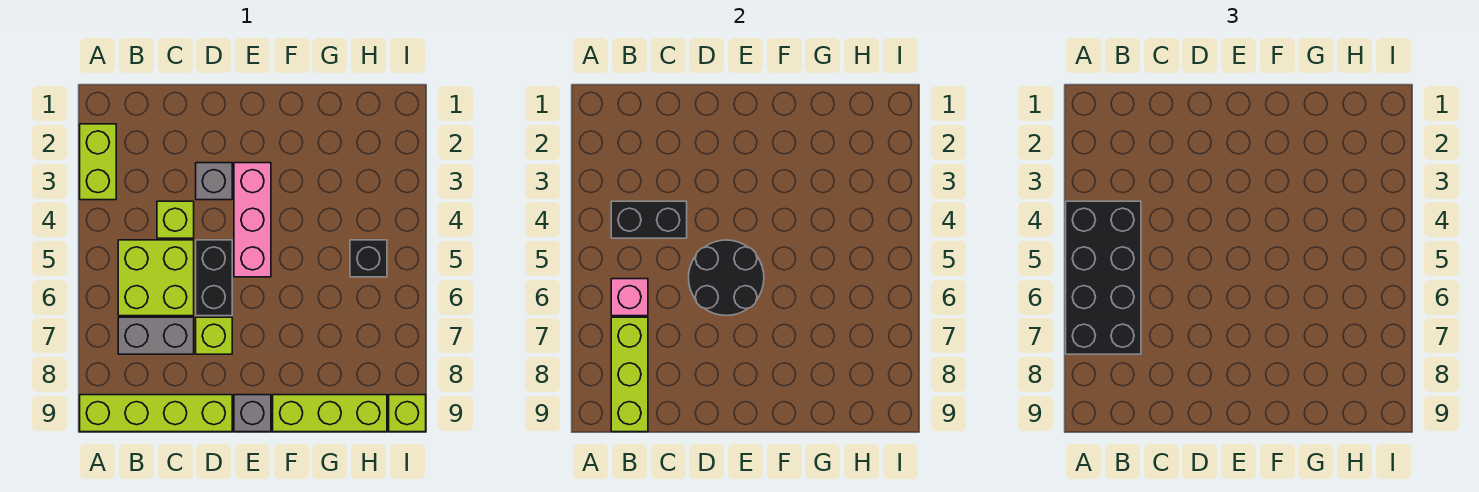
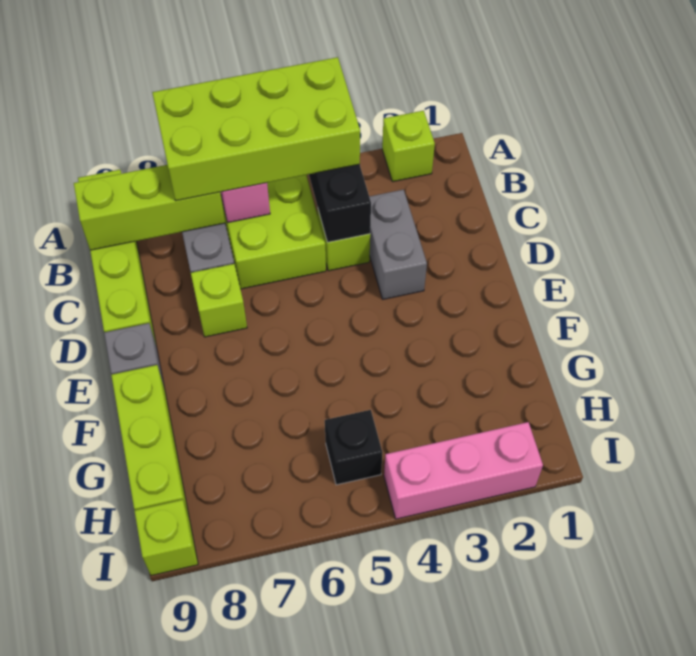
lime 1x2 brick [80,124,116,200] -> lime 1x1 brick [382,111,435,182]
black 2x4 brick [1066,201,1141,354] -> lime 2x4 brick [152,57,360,201]
grey 1x1 brick [196,163,232,200] -> grey 1x2 brick [369,190,427,299]
black 1x2 brick [196,240,232,316] -> none
black 2x2 round brick [689,240,764,316] -> none
pink 1x3 brick [234,163,271,277] -> pink 1x3 brick moved to [384,422,543,519]

